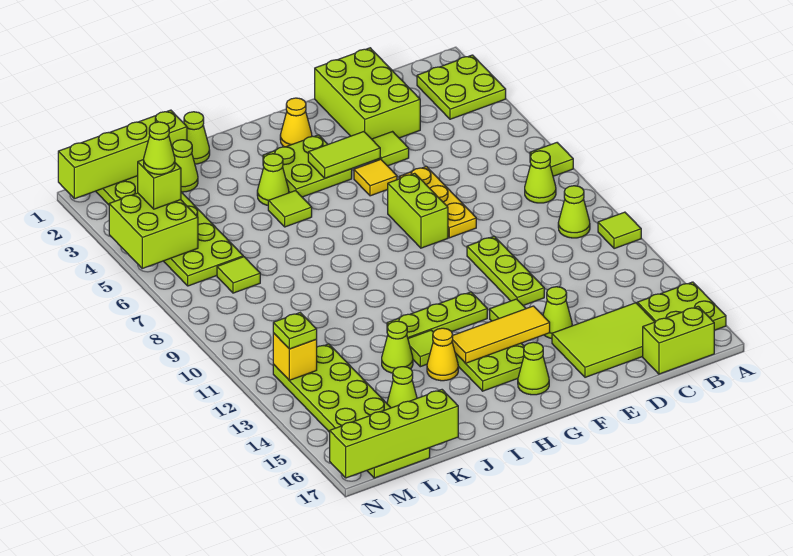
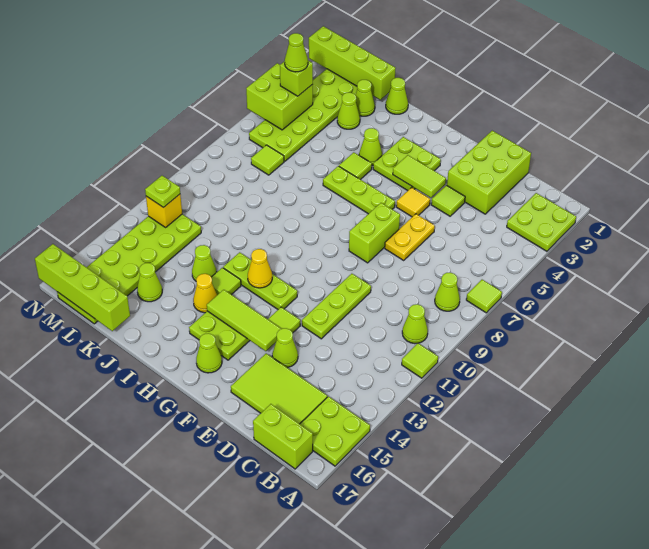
yellow 1x3 plate [399,166,476,238] -> yellow 1x2 plate [385,214,435,260]
yellow 1x3 tile [452,306,550,363] -> lime 1x3 tile [207,290,281,351]
yellow 1x1 cone [280,98,312,147] -> yellow 1x1 cone moved to [248,249,272,288]
none -> lime 1x3 plate [323,166,395,214]
none -> lime 1x1 cone [337,93,360,129]

